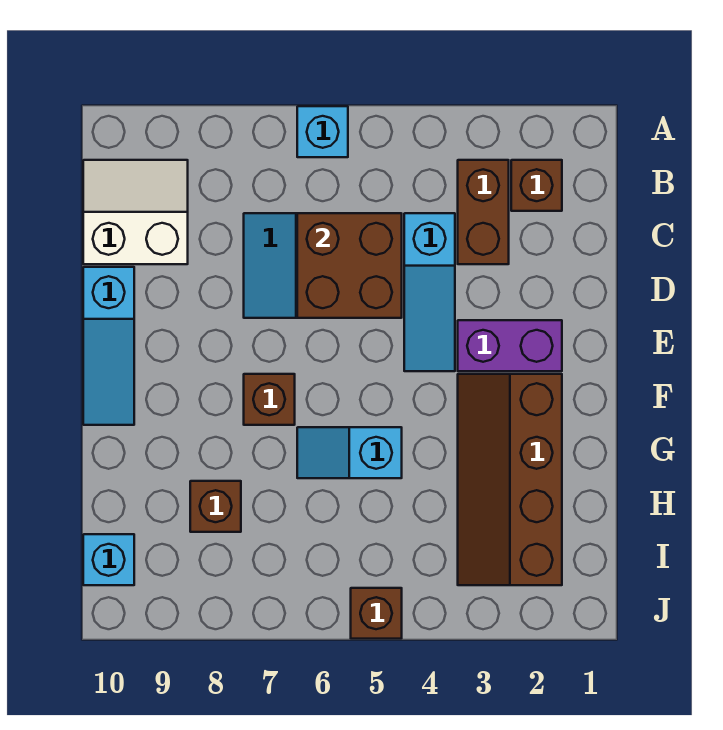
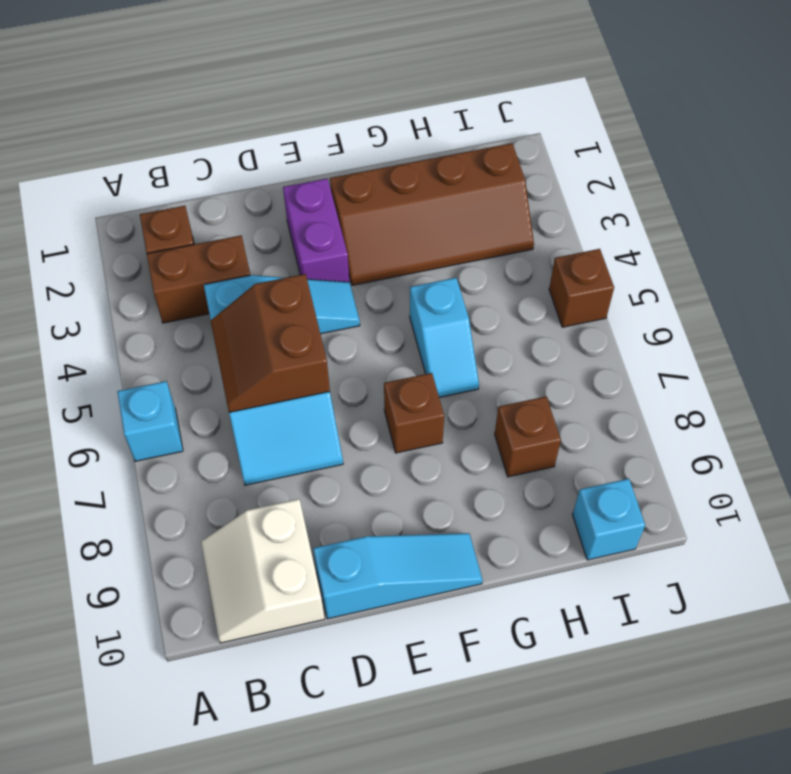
brown 2x2 brick [297,213,402,318] -> brown 2x2 slope [211,274,330,412]

